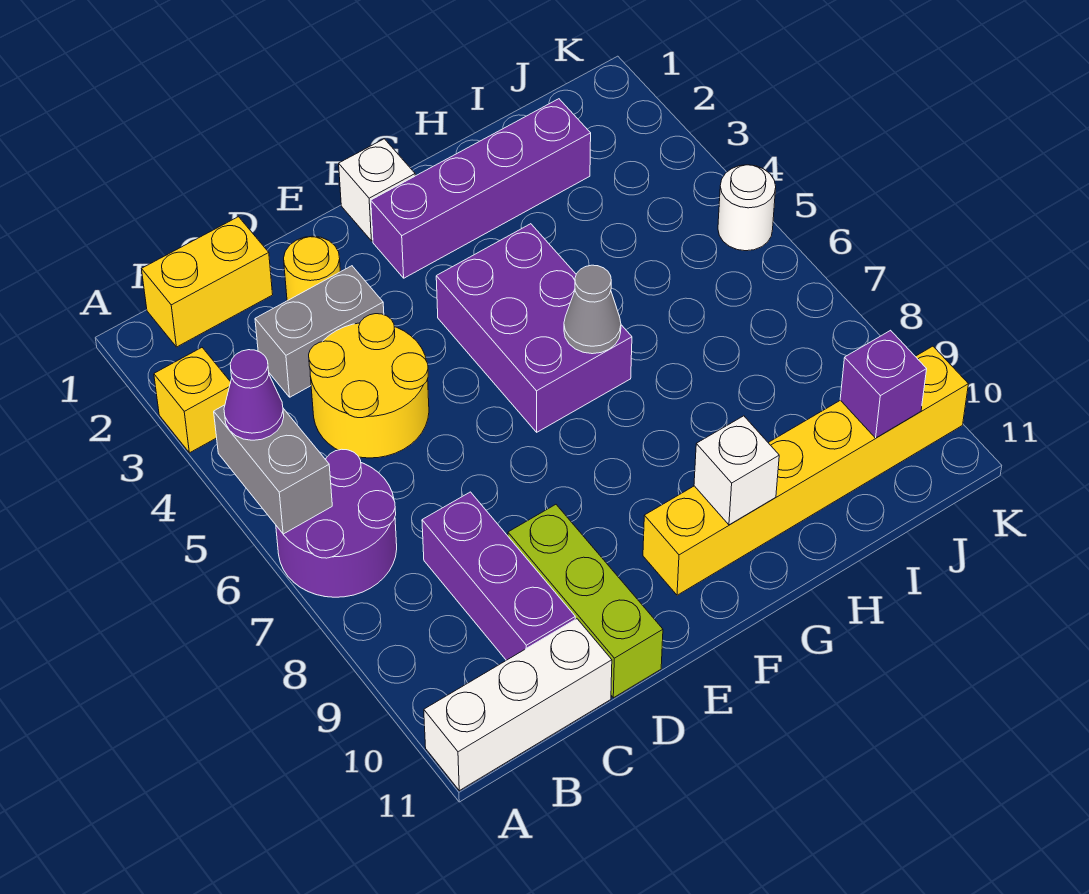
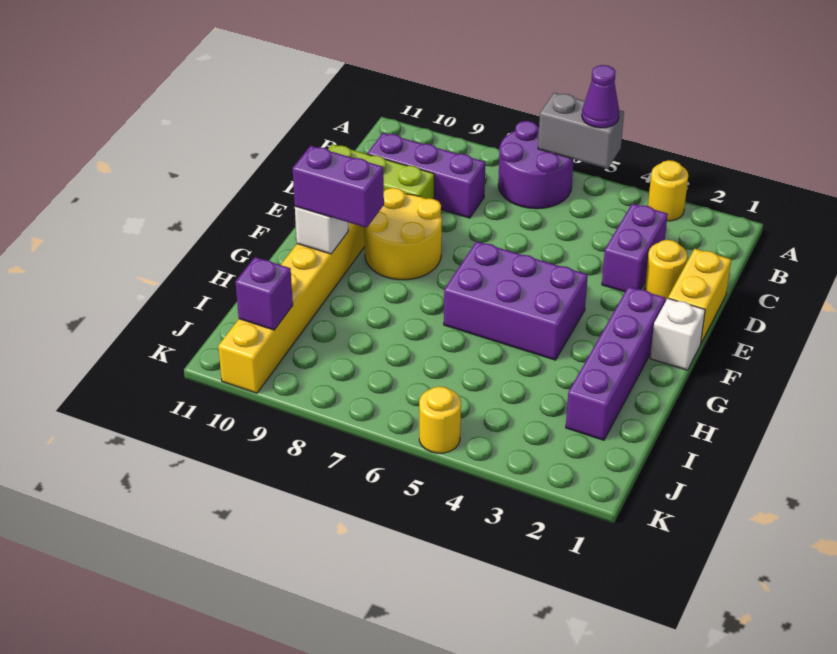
yellow 1x1 brick [154,348,231,453] -> yellow 1x1 round brick [648,160,688,221]
white 1x3 brick [424,619,612,791] -> none
yellow 1x2 brick [142,217,273,347] -> yellow 1x2 brick moved to [668,249,731,343]
grey 1x2 brick [255,266,384,397] -> purple 1x2 brick [602,203,668,292]
yellow 2x2 round brick [309,314,429,458] -> yellow 2x2 round brick moved to [364,188,442,280]
grey 1x1 cone [564,265,621,354] -> none
none -> purple 1x2 brick [293,146,384,228]
white 1x1 round brick [718,165,776,251] -> yellow 1x1 round brick [419,386,461,453]

